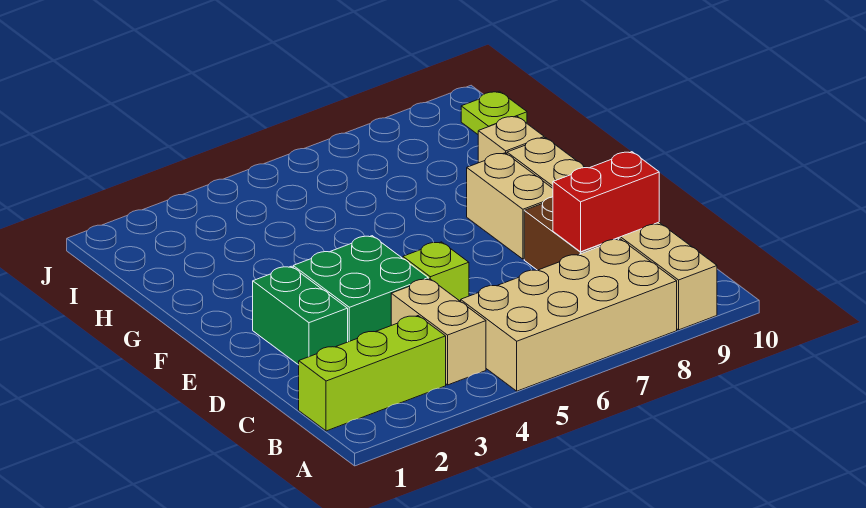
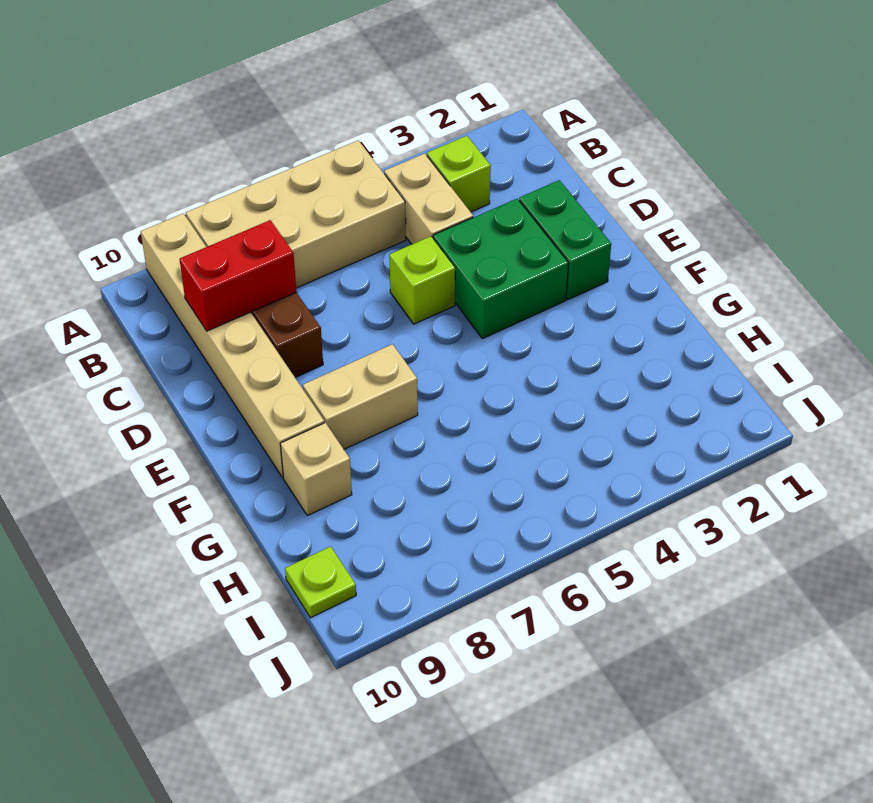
lime 1x3 brick [299,316,446,431] -> lime 1x1 brick [427,136,491,212]
tan 1x2 brick [467,153,553,259] -> tan 1x2 brick turned to [303,344,418,449]

